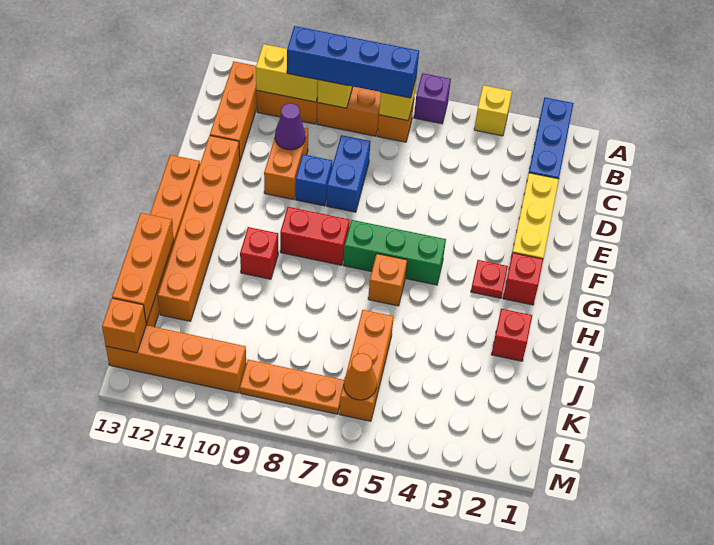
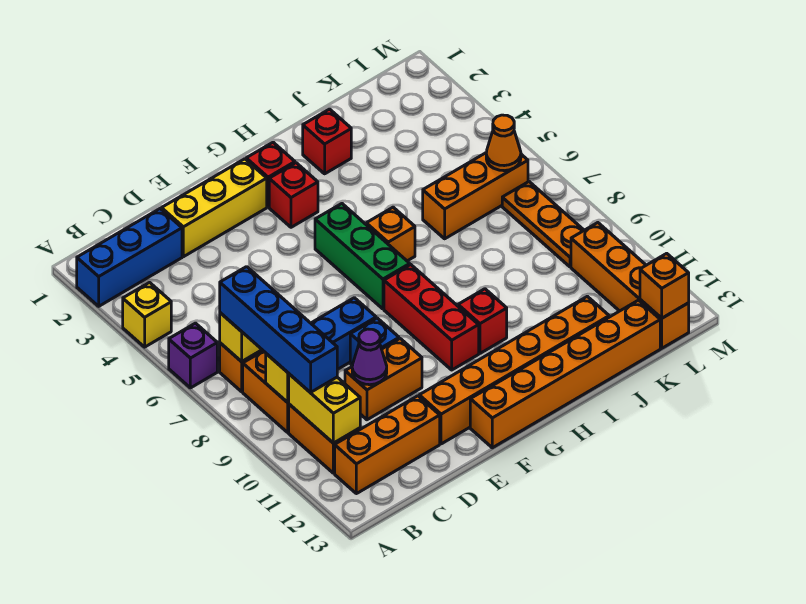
red 1x1 plate [471,260,508,298] -> red 1x1 brick [269,163,318,227]
red 1x2 brick [280,207,350,265] -> red 1x3 brick [384,265,479,370]
orange 1x3 brick [112,213,174,323] -> none

